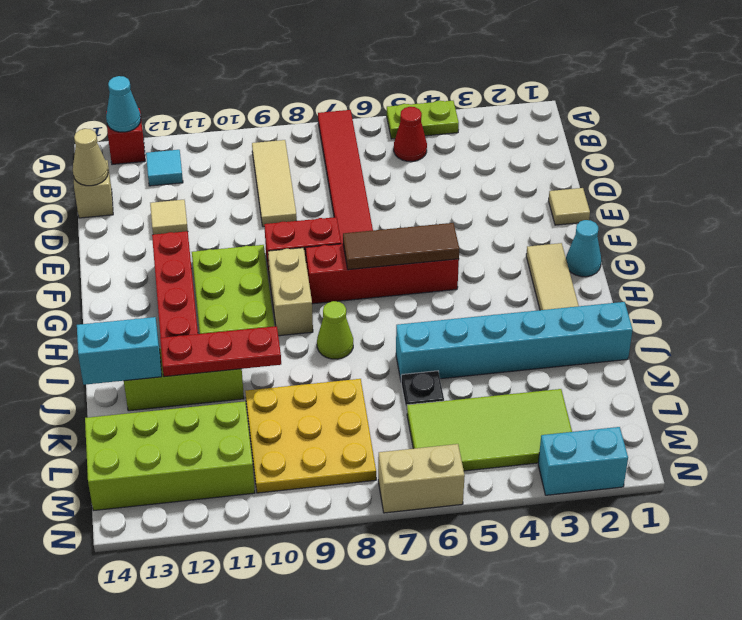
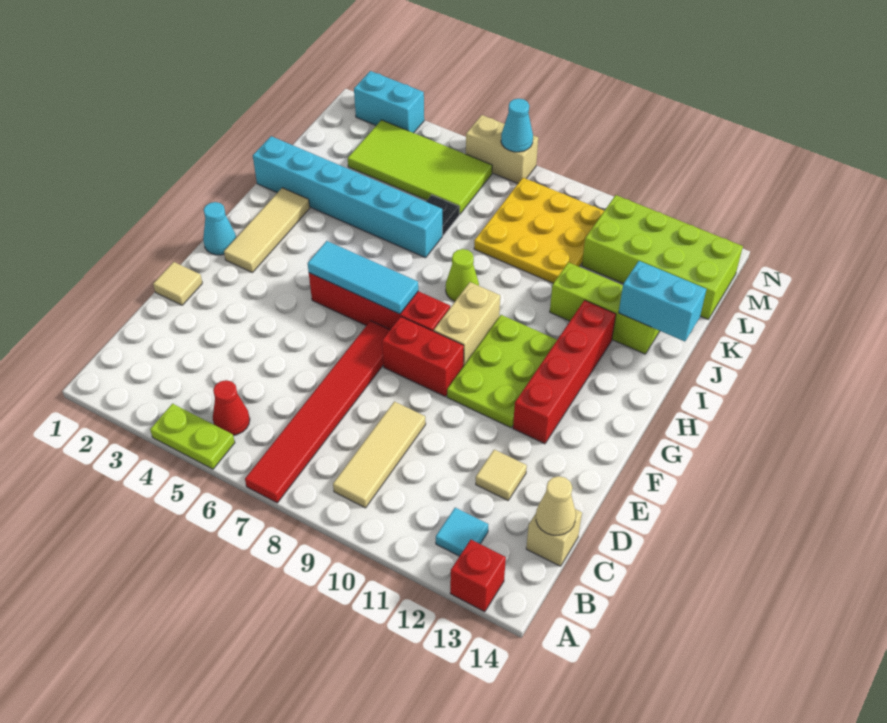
cyan 1x1 cone [106,76,141,132] -> cyan 1x1 cone moved to [501,98,533,152]
brown 1x3 tile [343,223,459,270] -> cyan 1x3 tile [308,241,418,314]
red 1x3 plate [160,326,281,377] -> none

